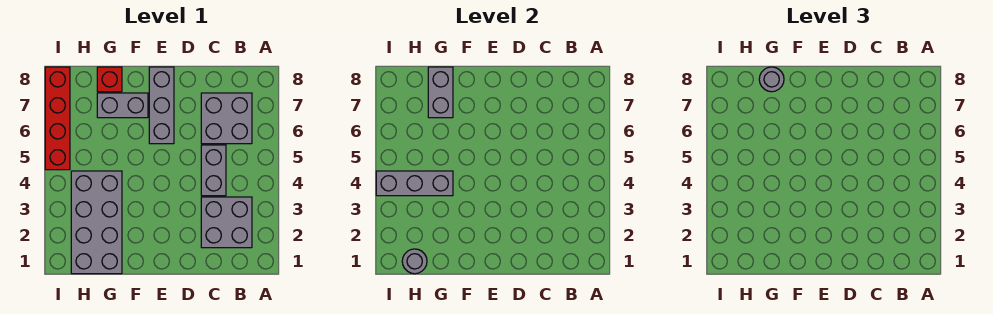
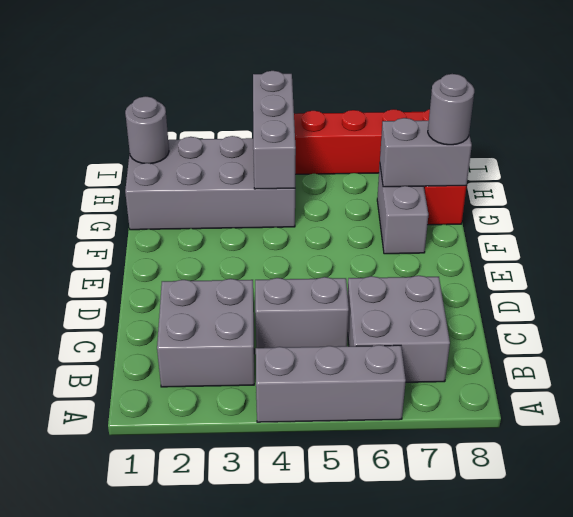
grey 1x3 brick [149,67,174,144] -> grey 1x3 brick moved to [256,345,406,422]

